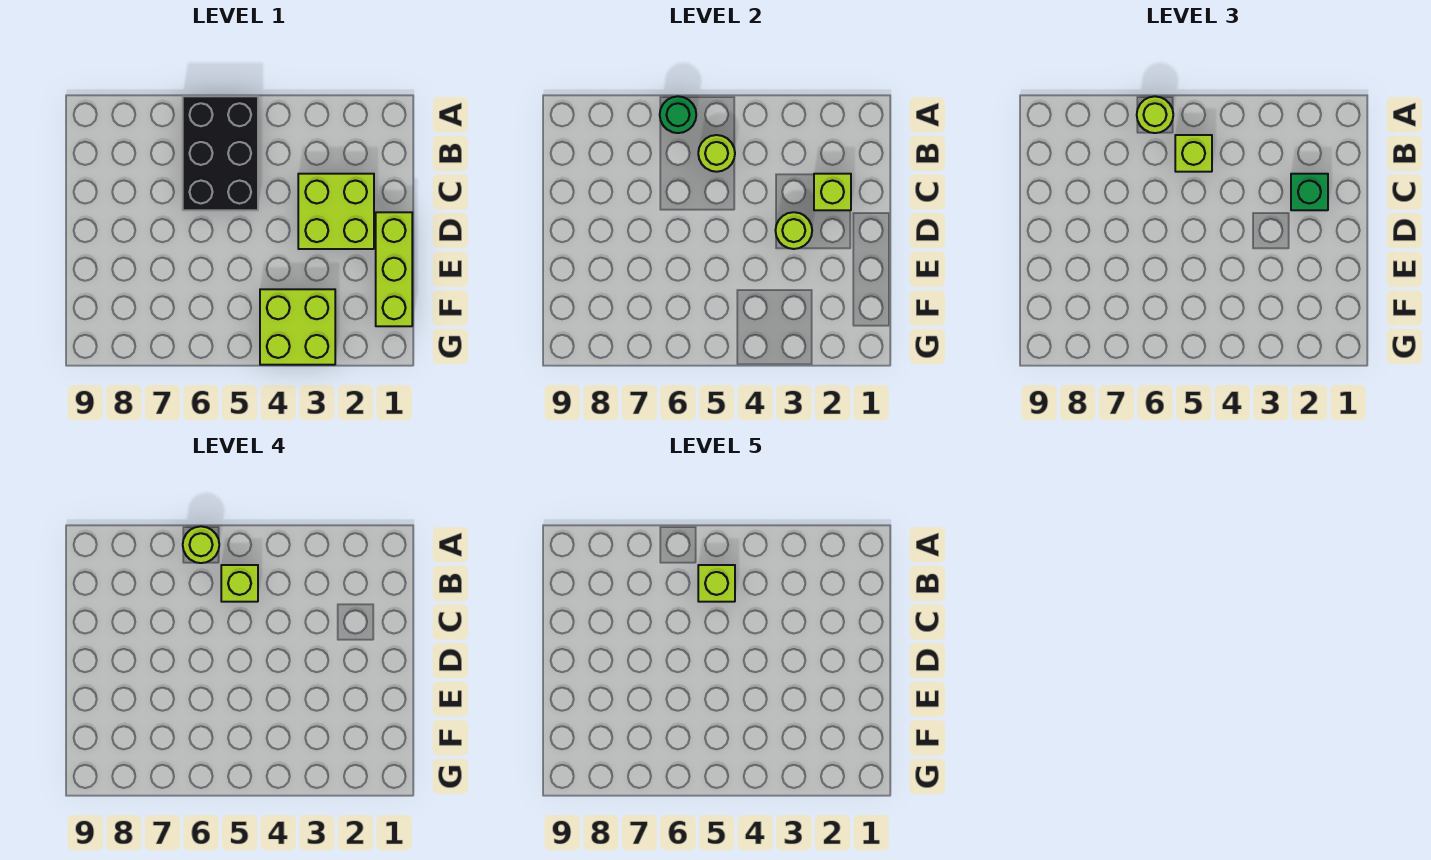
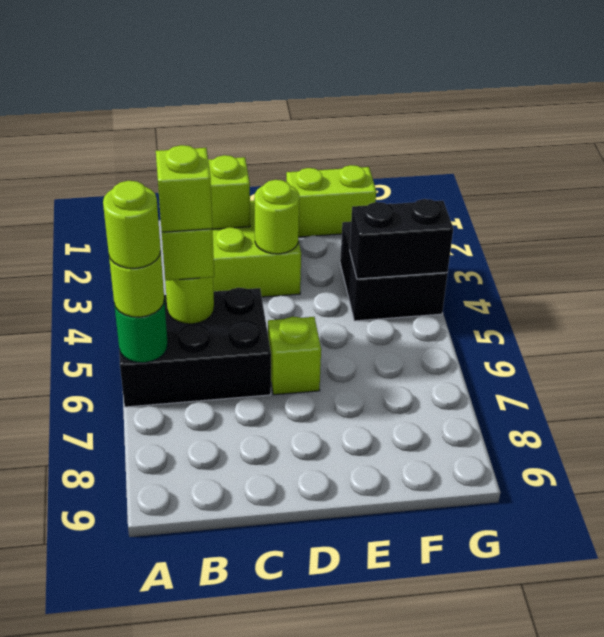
lime 1x1 brick [698,565,735,602] -> lime 1x1 brick moved to [268,317,321,395]
green 1x1 brick [1291,174,1328,210] -> none
lime 1x3 brick [376,212,412,326] -> lime 1x2 brick [286,165,376,237]
lime 2x2 brick [260,289,335,365] -> black 2x2 brick [340,222,448,321]
none -> black 1x2 brick [350,199,453,279]

